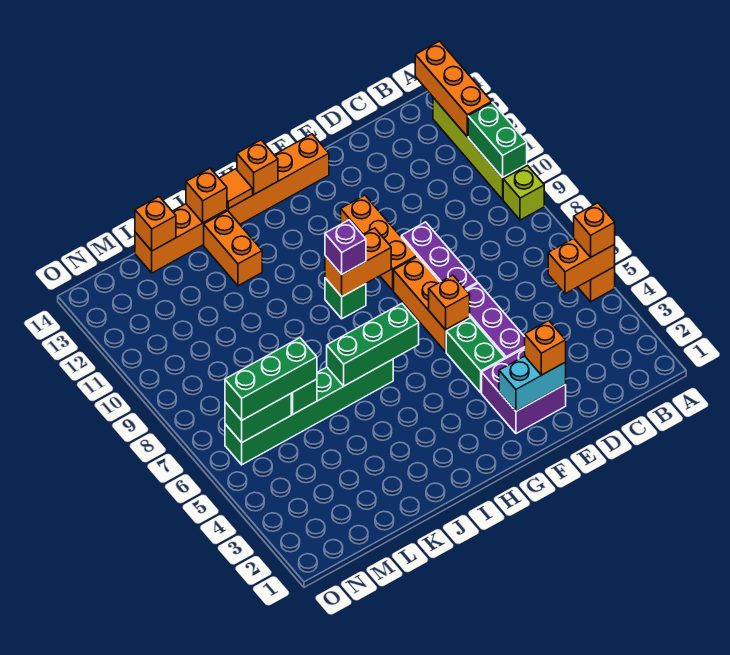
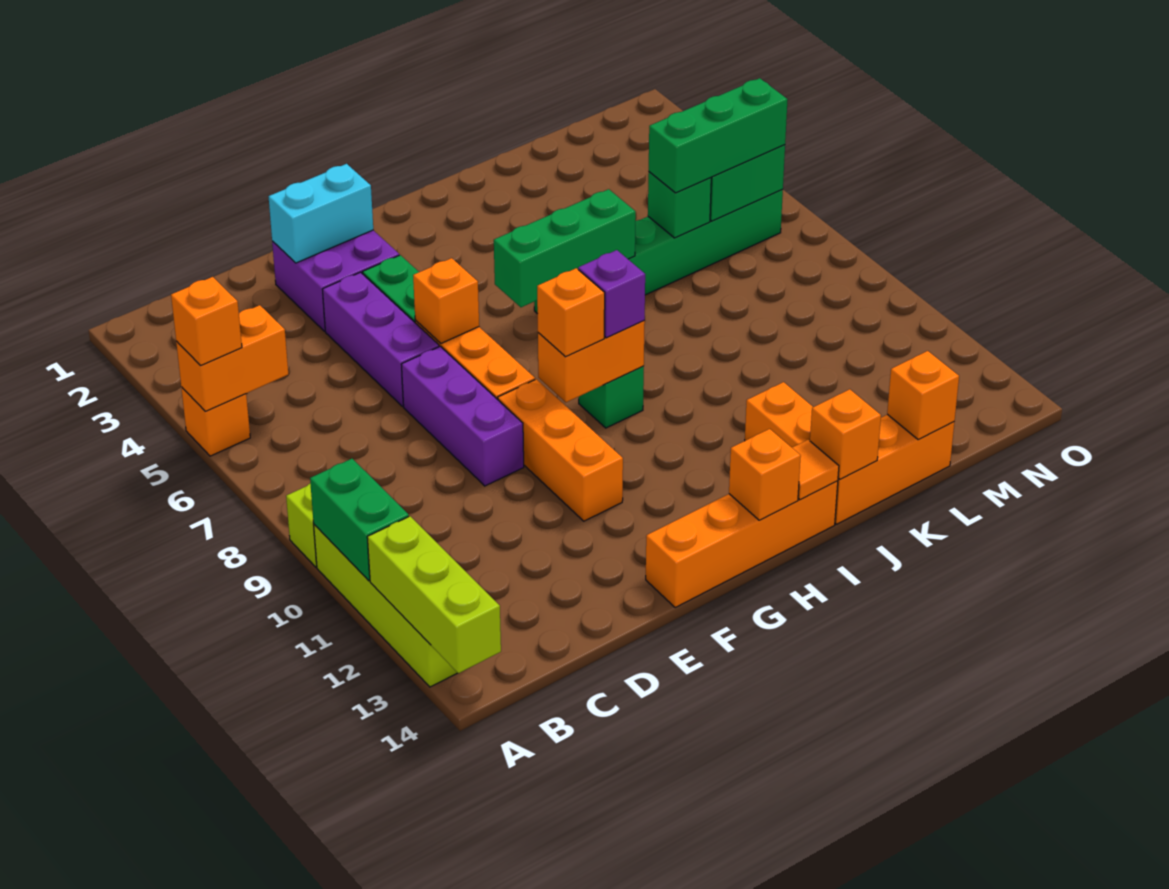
orange 1x3 brick [415,41,492,137] -> lime 1x3 brick [367,516,501,673]
orange 1x1 brick [525,321,566,375] -> orange 1x1 brick moved to [537,268,605,357]

